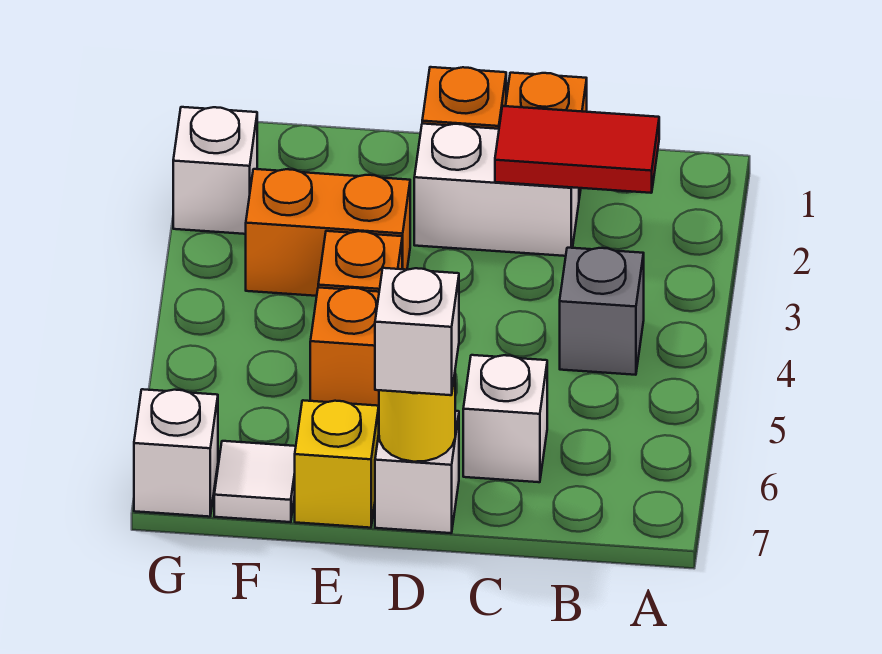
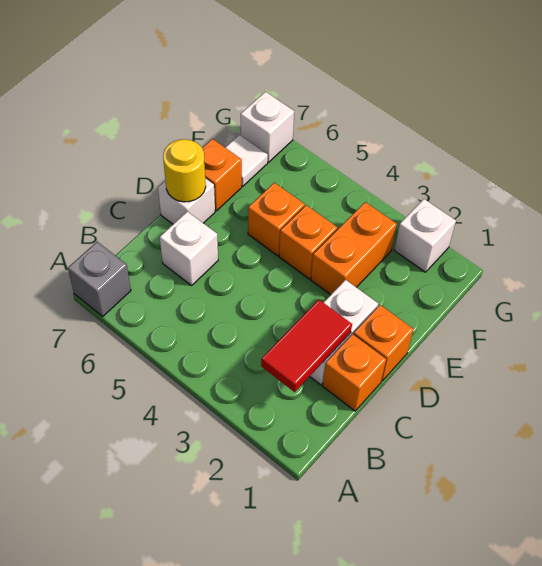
grey 1x1 brick [560,248,644,375] -> grey 1x1 brick moved to [68,242,131,316]
white 1x1 brick [375,268,459,395] -> none
yellow 1x1 brick [295,400,379,528] -> orange 1x1 brick [202,139,242,211]

